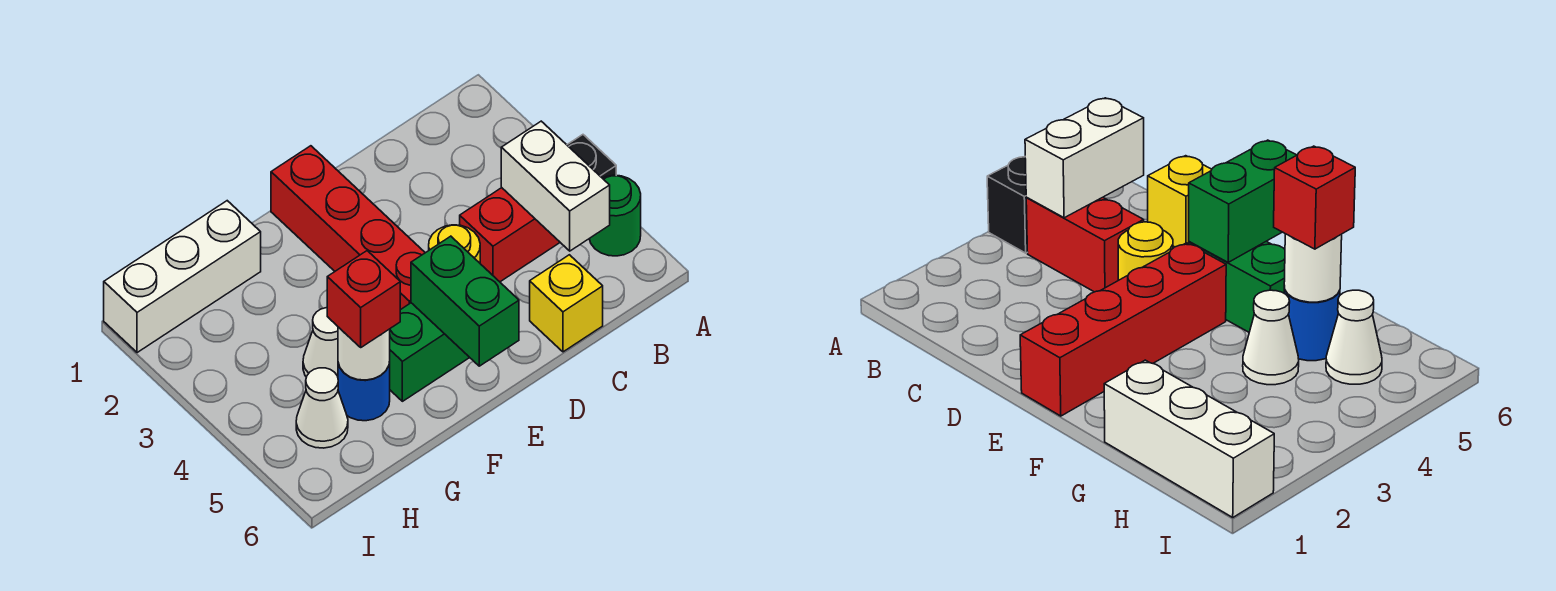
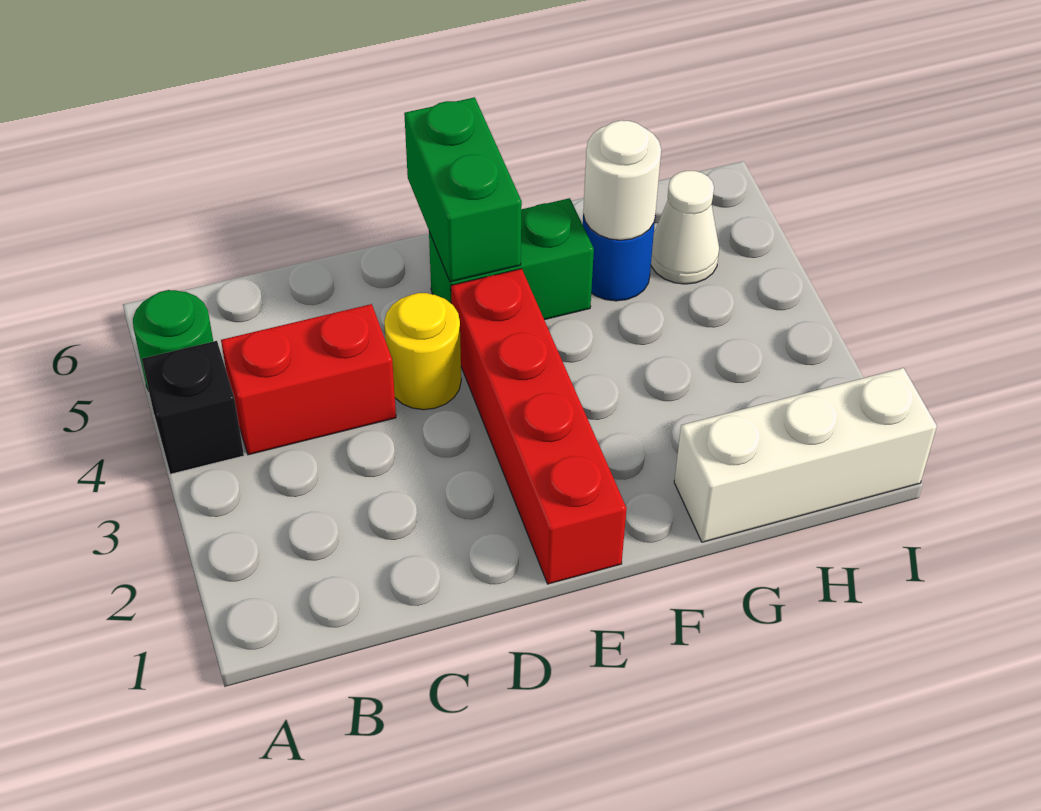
white 1x2 brick [501,121,610,251] -> none
yellow 1x1 brick [530,255,603,352] -> none
white 1x1 cone [303,308,338,377] -> none
red 1x1 brick [327,251,400,347] -> none

